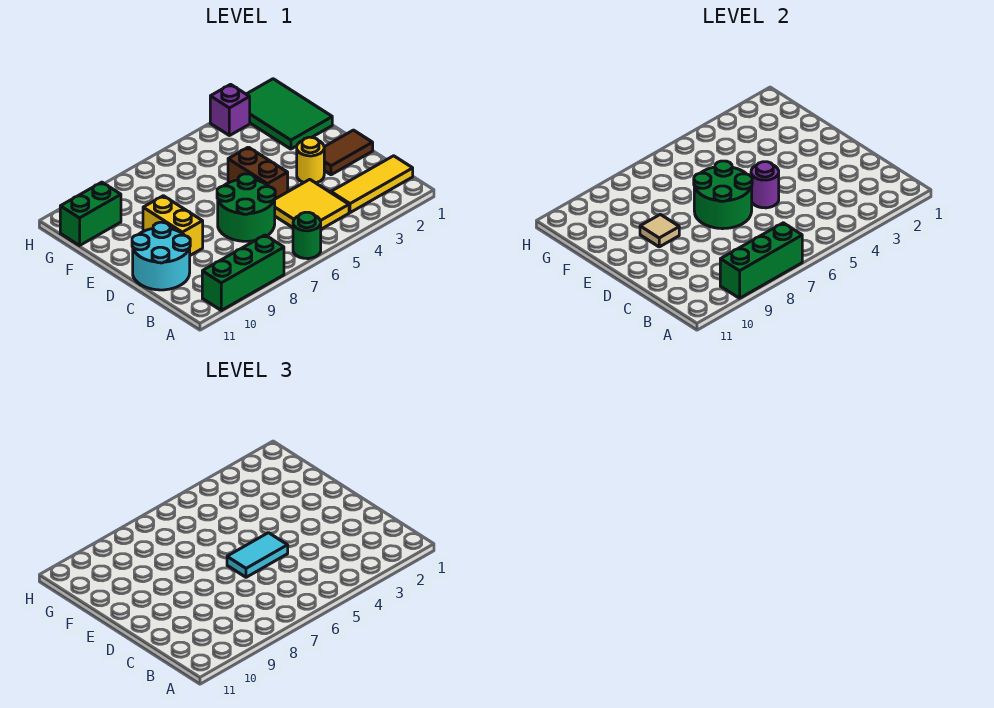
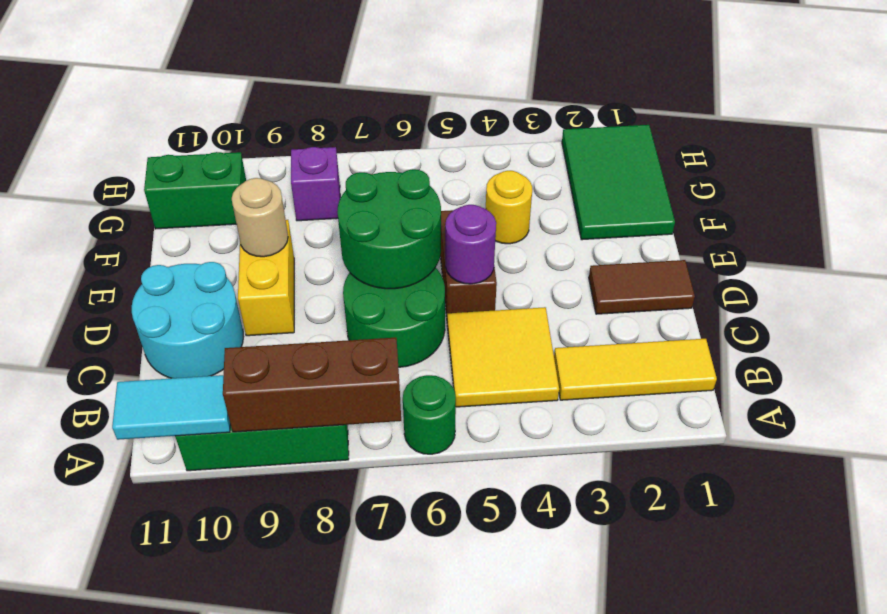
green 1x3 brick [720,223,802,298] -> brown 1x3 brick [223,338,401,432]
yellow 1x1 round brick [297,137,324,183] -> yellow 1x1 round brick moved to [486,171,532,244]
cyan 1x2 tile [227,533,288,577] -> cyan 1x2 tile moved to [112,375,230,440]
tan 1x1 tile [640,214,679,247] -> tan 1x1 round brick [232,178,288,257]
purple 1x1 brick [210,84,250,136] -> purple 1x1 brick moved to [291,147,340,221]

